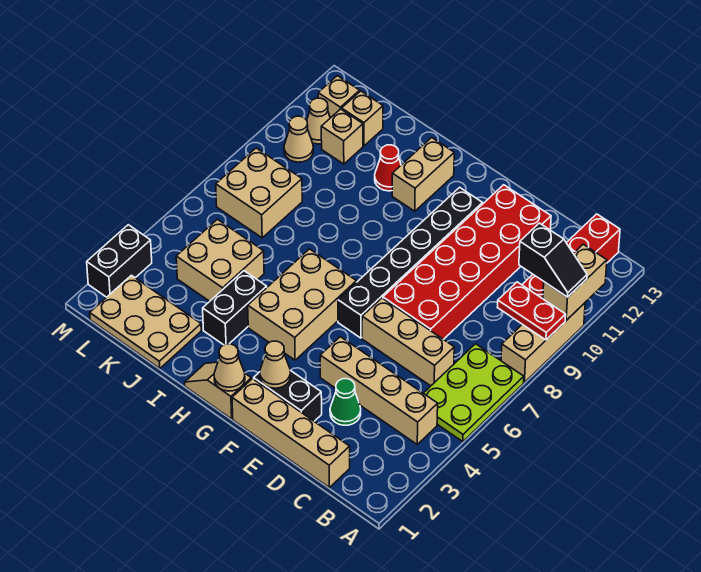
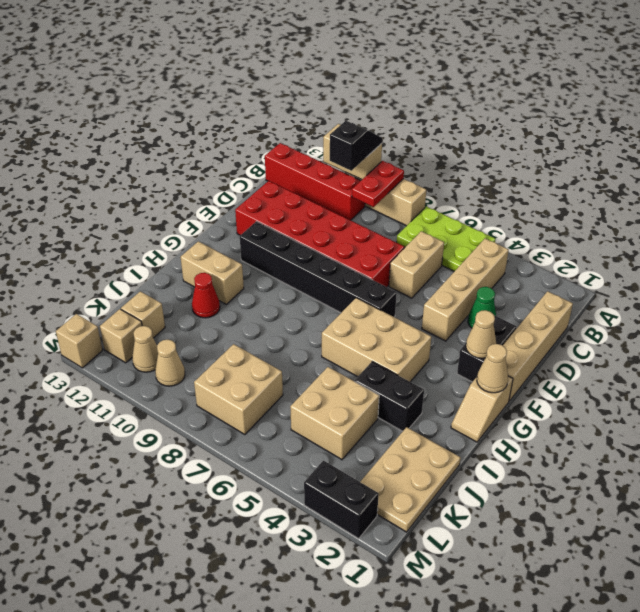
tan 1x3 brick [362,298,454,386] -> tan 1x2 brick [389,231,444,298]
tan 1x1 brick [321,109,363,164] -> tan 1x1 brick moved to [56,314,103,368]

